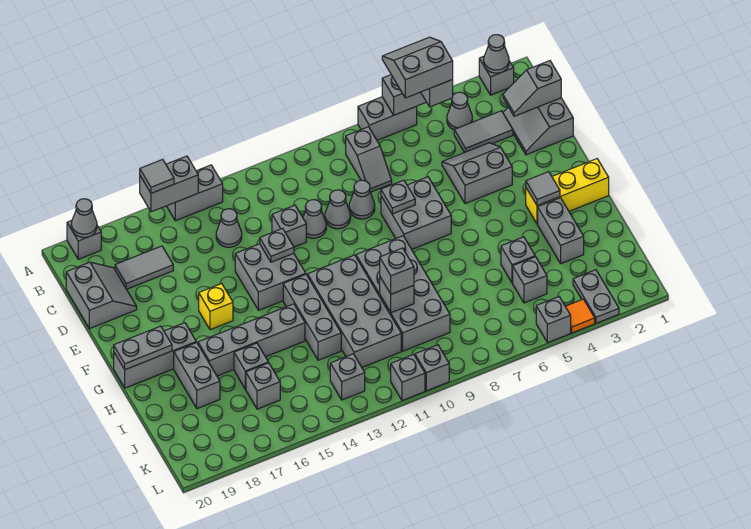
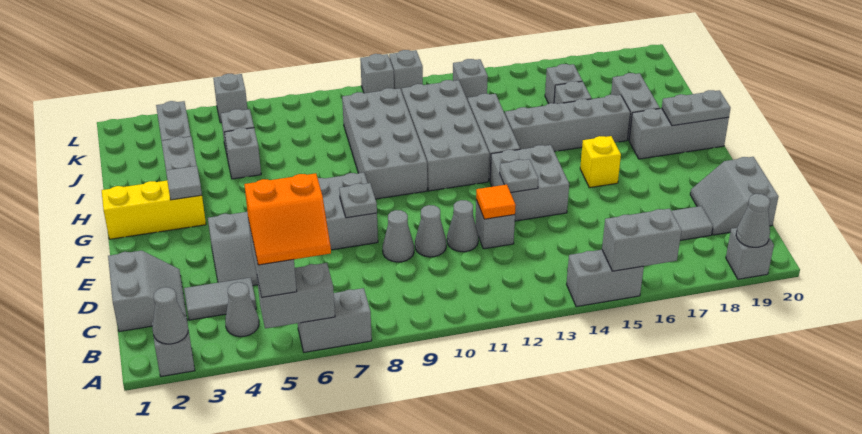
grey 2x2 slope [382,37,453,98] -> orange 2x2 slope [244,173,331,265]
grey 1x1 tile [140,159,174,193] -> none
grey 1x2 slope [346,127,392,192] -> none
grey 1x2 slope [503,61,561,116] -> none
grey 1x1 cone [216,209,242,247] -> none
grey 1x1 brick [380,277,414,313] -> none
grey 1x1 brick [380,248,414,294] -> none
orange 1x1 tile [565,299,595,333] -> orange 1x1 tile moved to [476,185,516,219]

